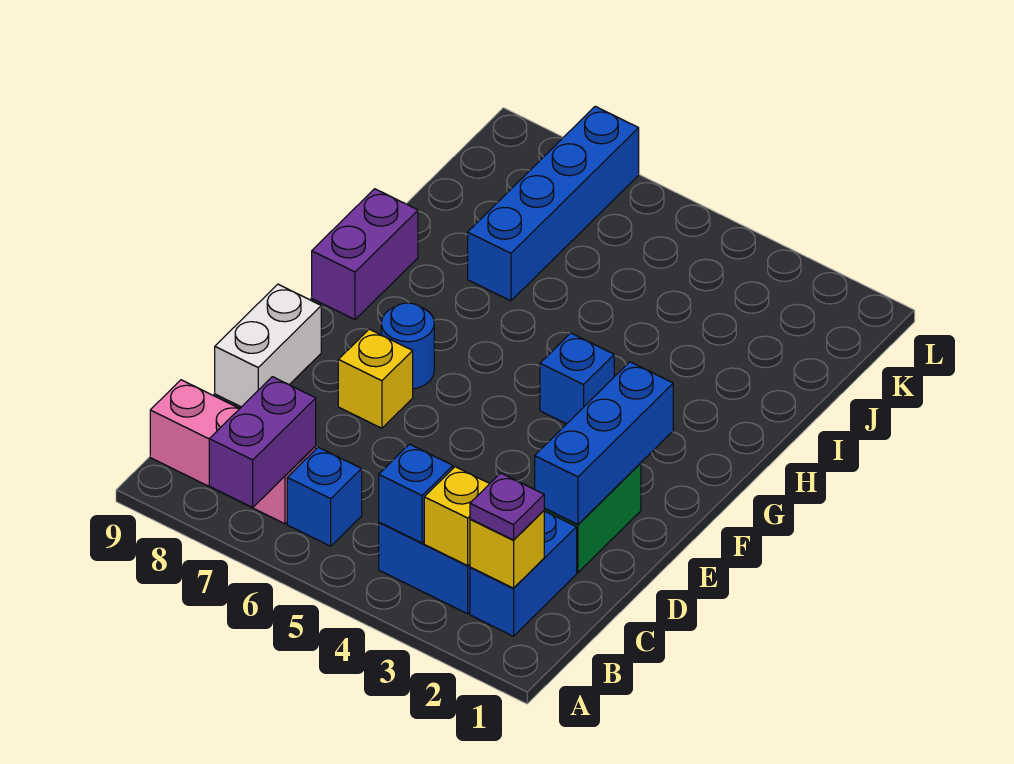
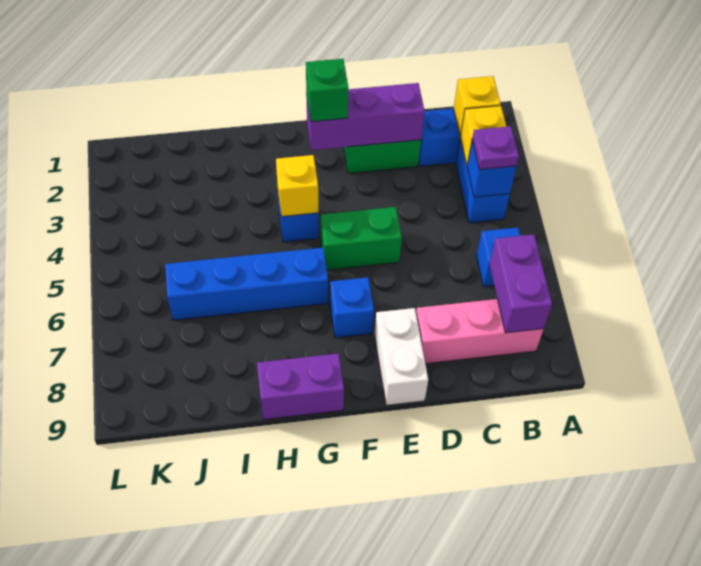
purple 1x2 brick [209,377,316,508] -> purple 1x2 brick turned to [490,234,552,333]
purple 1x1 plate [470,473,544,540] -> purple 1x1 plate moved to [472,126,519,170]
pink 1x3 brick [150,380,316,524] -> pink 1x3 brick turned to [416,299,543,364]
blue 1x3 brick [535,362,673,524] -> purple 1x3 brick [306,83,425,150]
white 1x2 brick [215,284,321,407] -> white 1x2 brick turned to [375,308,428,405]
none -> green 1x2 brick [321,207,402,270]
yellow 1x1 brick [338,329,413,428] -> yellow 1x1 brick moved to [276,155,318,217]
none -> green 1x1 brick [306,59,348,122]
blue 1x1 round brick [381,303,434,389] -> blue 1x1 brick [330,277,374,338]
blue 1x4 brick [468,106,639,301] -> blue 1x4 brick moved to [165,248,328,320]

